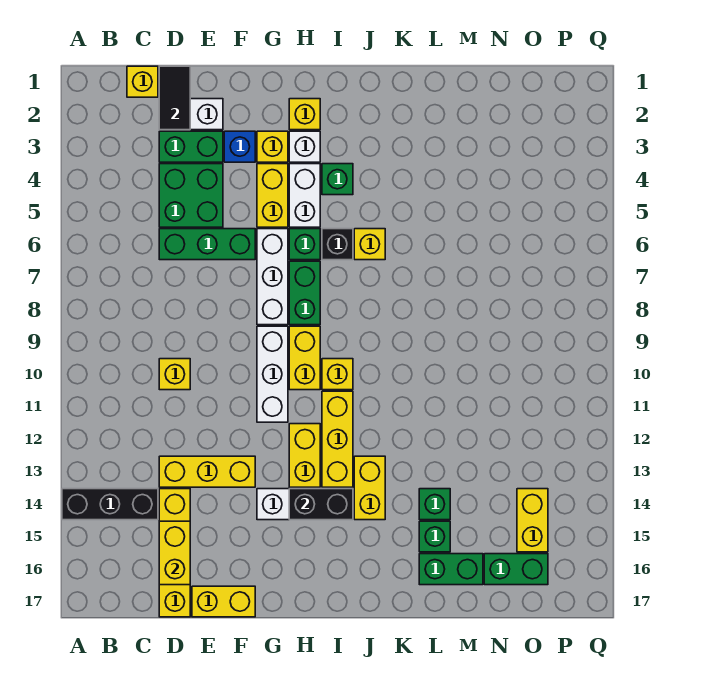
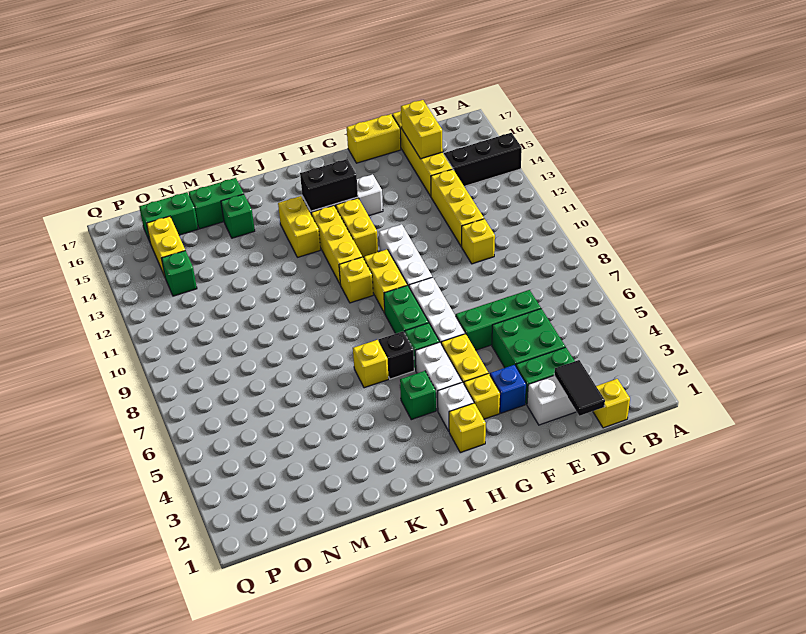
yellow 1x3 brick [159,456,255,487] -> yellow 1x3 brick turned to [431,169,484,247]
green 1x1 brick [419,489,450,520] -> green 1x1 brick moved to [161,251,197,296]

